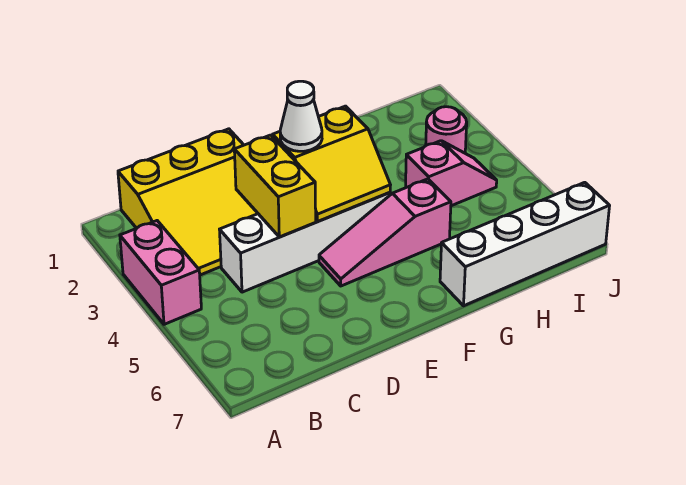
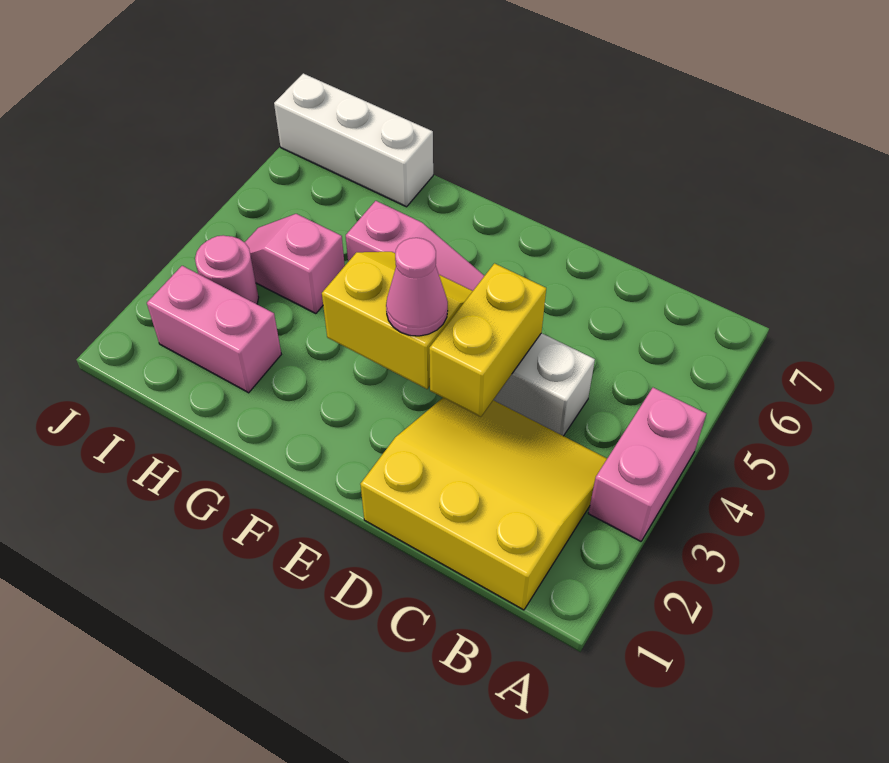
white 1x1 cone [280,81,322,151] -> pink 1x1 cone [386,238,448,336]
white 1x4 brick [440,182,610,306] -> white 1x3 brick [274,73,433,207]
none -> pink 1x2 brick [147,266,281,393]

